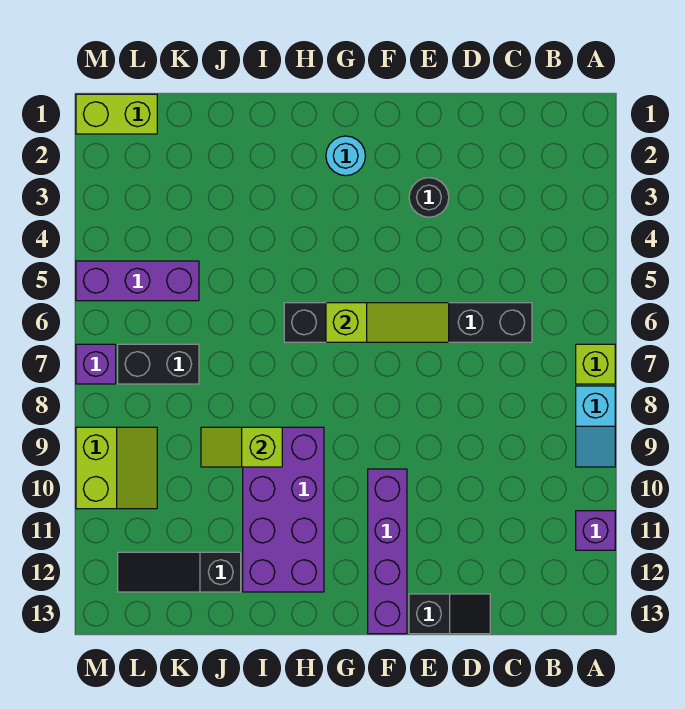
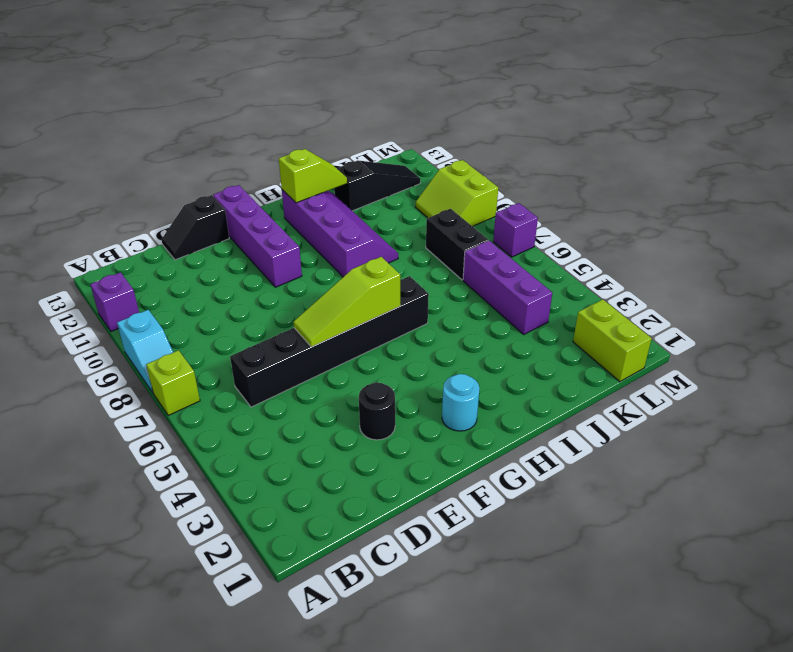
cyan 1x2 slope [576,386,615,467] -> cyan 1x2 slope turned to [117,310,173,392]
purple 2x4 brick [243,427,324,592] -> purple 2x4 slope [282,190,398,277]
lime 1x2 slope [201,427,282,467] -> lime 1x2 slope moved to [279,149,347,203]
purple 1x3 brick [76,261,199,301] -> purple 1x3 brick turned to [463,241,552,334]
black 1x2 brick [118,344,199,384] -> black 1x2 brick turned to [426,209,488,280]
lime 1x2 brick [76,94,157,134] -> lime 1x2 brick turned to [573,300,652,382]

